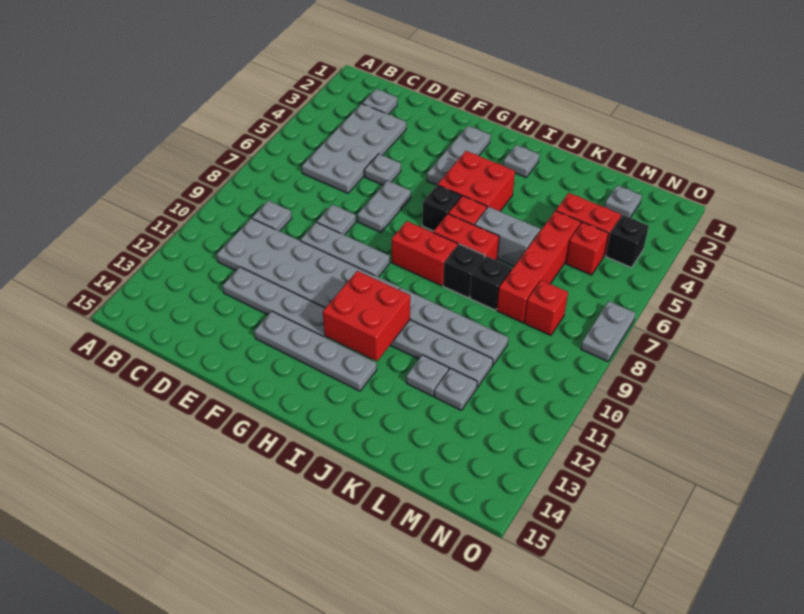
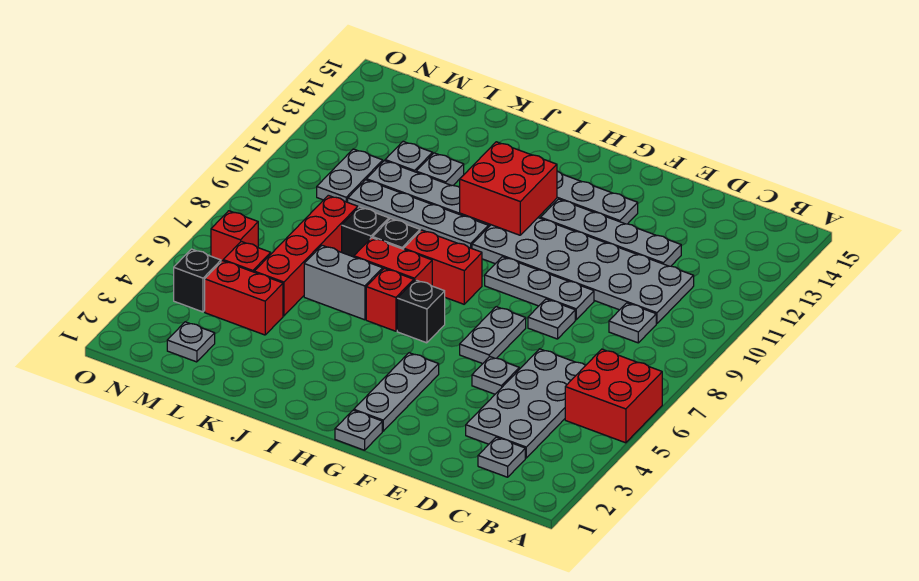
red 2x2 brick [438,151,515,211] -> red 2x2 brick moved to [565,349,662,443]
grey 1x1 plate [503,145,539,177] -> grey 1x1 plate moved to [335,410,382,450]
red 1x1 brick [524,280,568,336] -> red 1x1 brick moved to [211,211,258,261]
grey 1x2 plate [581,301,636,362] -> grey 1x2 plate moved to [317,149,383,202]

